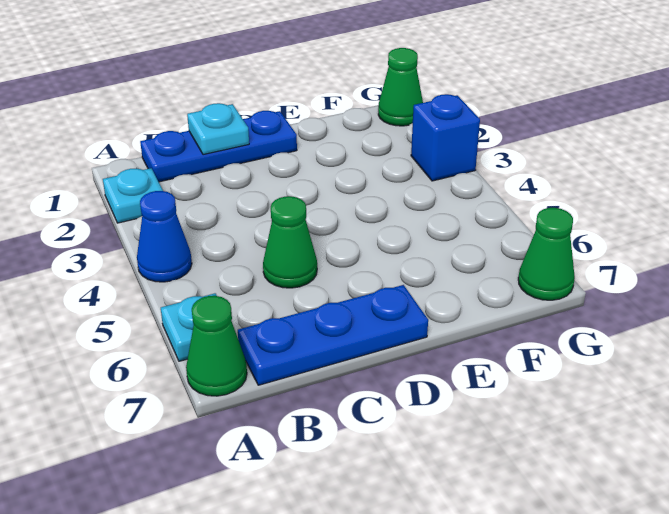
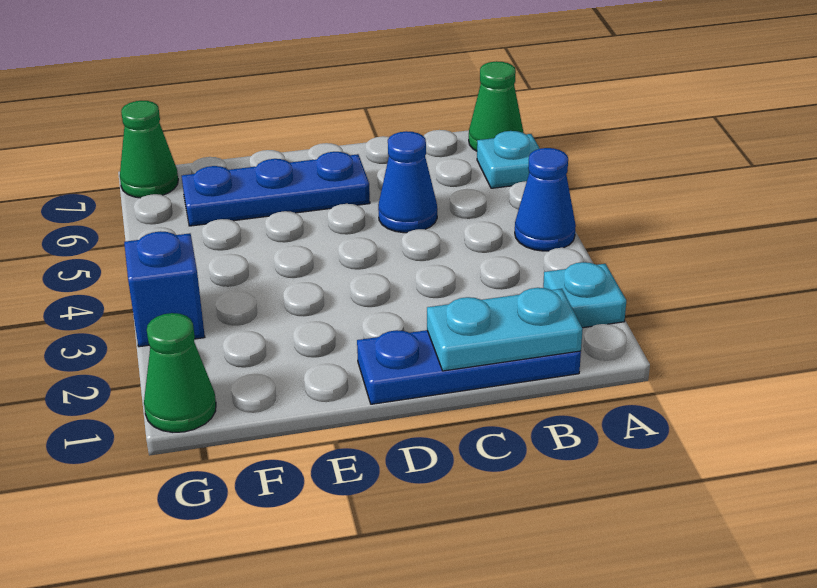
blue 1x3 plate [238,285,428,385] -> blue 1x3 plate moved to [182,152,370,226]
cyan 1x1 plate [187,103,249,155] -> cyan 1x2 plate [427,288,583,371]
green 1x1 cone [263,196,317,288] -> blue 1x1 cone [378,131,437,233]

